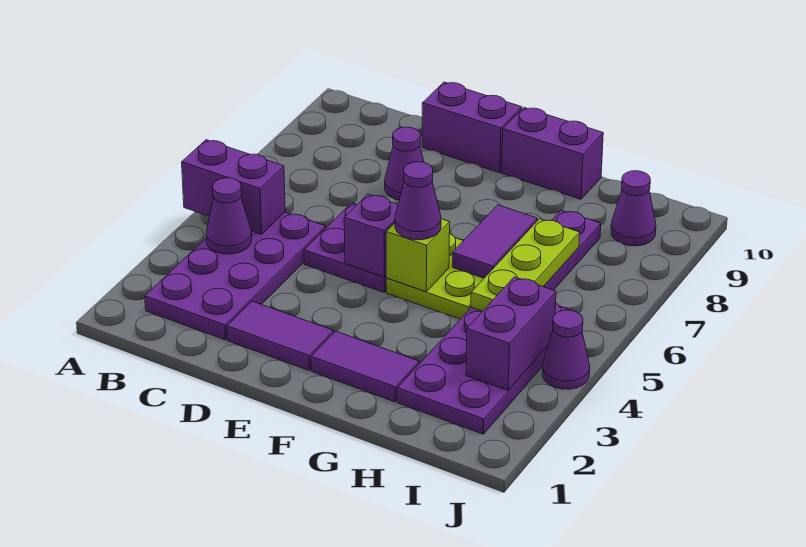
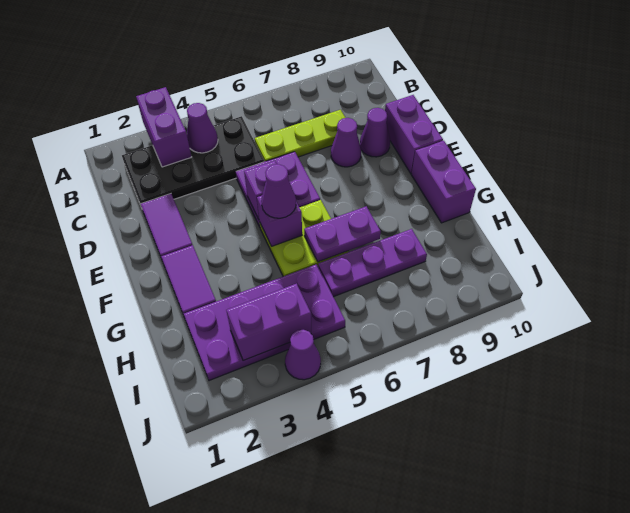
purple 1x2 brick [182,140,285,234] -> purple 1x2 brick moved to [136,87,191,167]
purple 2x4 plate [145,212,326,340] -> black 2x4 plate [122,116,264,205]
lime 1x1 brick [386,219,450,292] -> purple 1x1 brick [257,196,302,246]
purple 1x2 tile [452,205,537,278] -> purple 1x2 plate [304,206,381,262]
lime 1x3 plate [471,219,580,311] -> lime 1x3 plate moved to [255,110,345,162]
purple 1x1 cone [611,171,656,246] -> purple 1x1 cone moved to [360,108,390,157]

